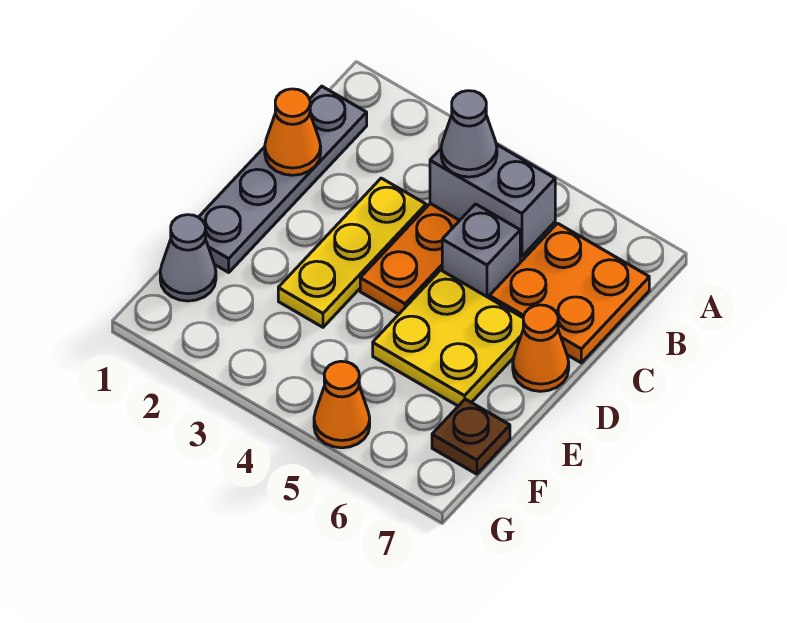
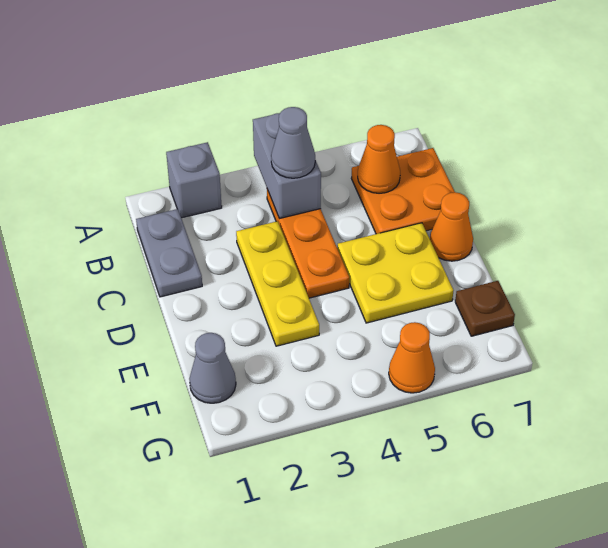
grey 1x4 plate [199,86,367,272] -> grey 1x2 plate [136,209,202,297]
grey 1x2 brick [430,144,555,256] -> grey 1x2 brick turned to [253,113,321,219]
orange 1x1 cone [265,89,321,175] -> orange 1x1 cone moved to [358,125,400,193]
grey 1x1 brick [442,204,520,298] -> grey 1x1 brick moved to [166,142,222,218]

